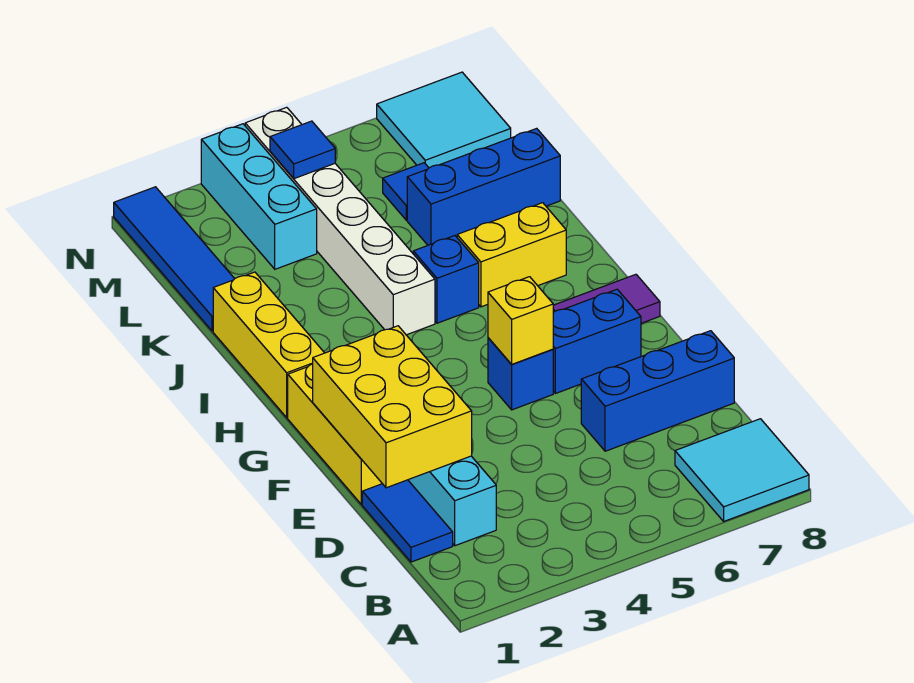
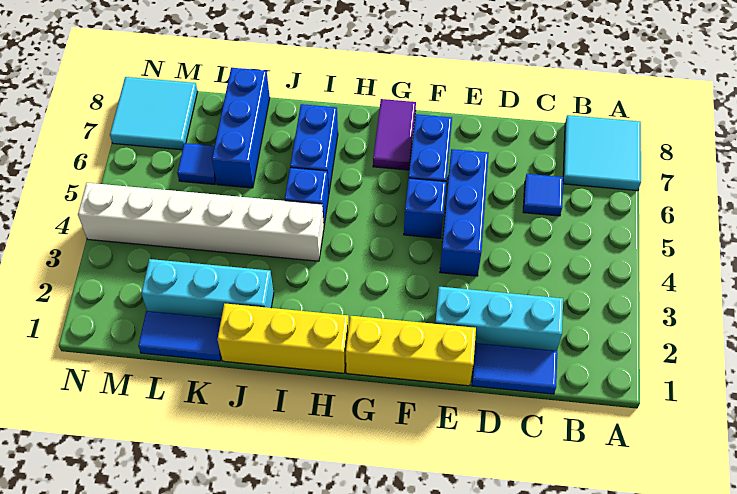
yellow 2x3 brick [313,326,472,488] -> none
blue 1x3 brick [581,331,734,451] -> blue 1x3 brick moved to [440,149,489,276]
yellow 1x1 brick [488,277,553,364] -> none
yellow 1x2 brick [457,203,566,307] -> blue 1x2 brick [290,104,338,192]
blue 1x4 tile [114,187,234,331] -> blue 1x2 tile [138,311,221,361]
cyan 1x3 brick [201,124,317,269] -> cyan 1x3 brick moved to [141,259,274,318]
blue 1x1 tile [270,121,335,179] -> blue 1x1 tile moved to [523,174,563,216]

